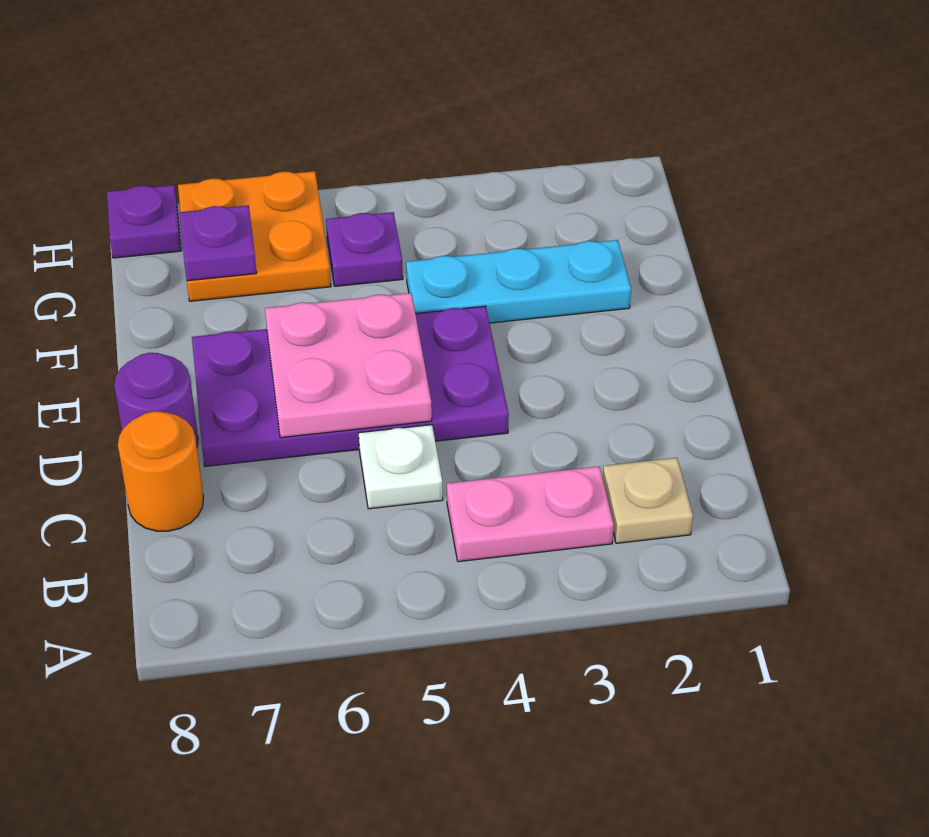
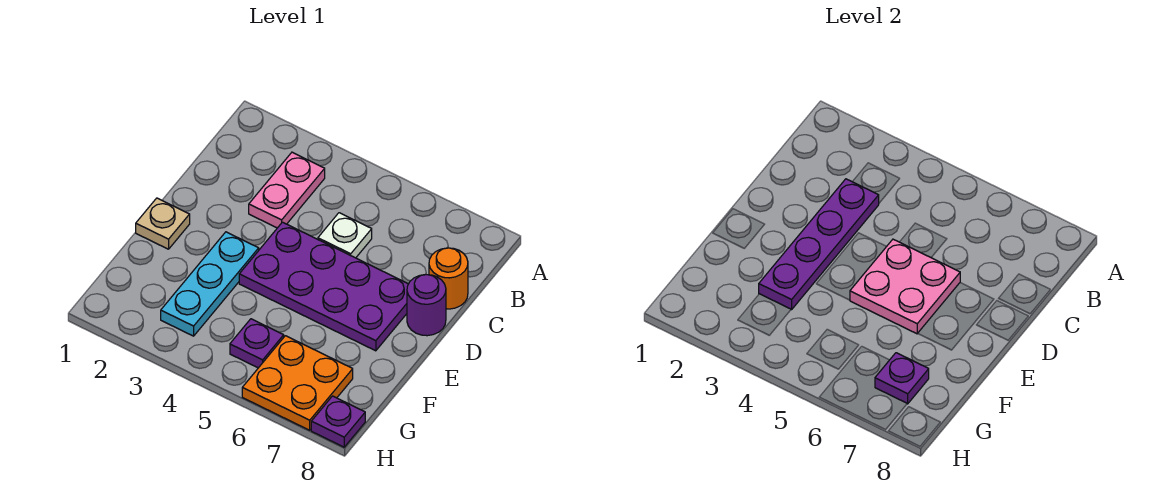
tan 1x1 plate [603,458,693,543] -> tan 1x1 plate moved to [136,198,190,249]
pink 1x2 plate [447,466,614,562] -> pink 1x2 plate turned to [249,152,325,228]
none -> purple 1x4 plate [759,179,879,310]
cyan 1x3 plate [406,240,631,323] -> cyan 1x3 plate turned to [161,232,259,336]

